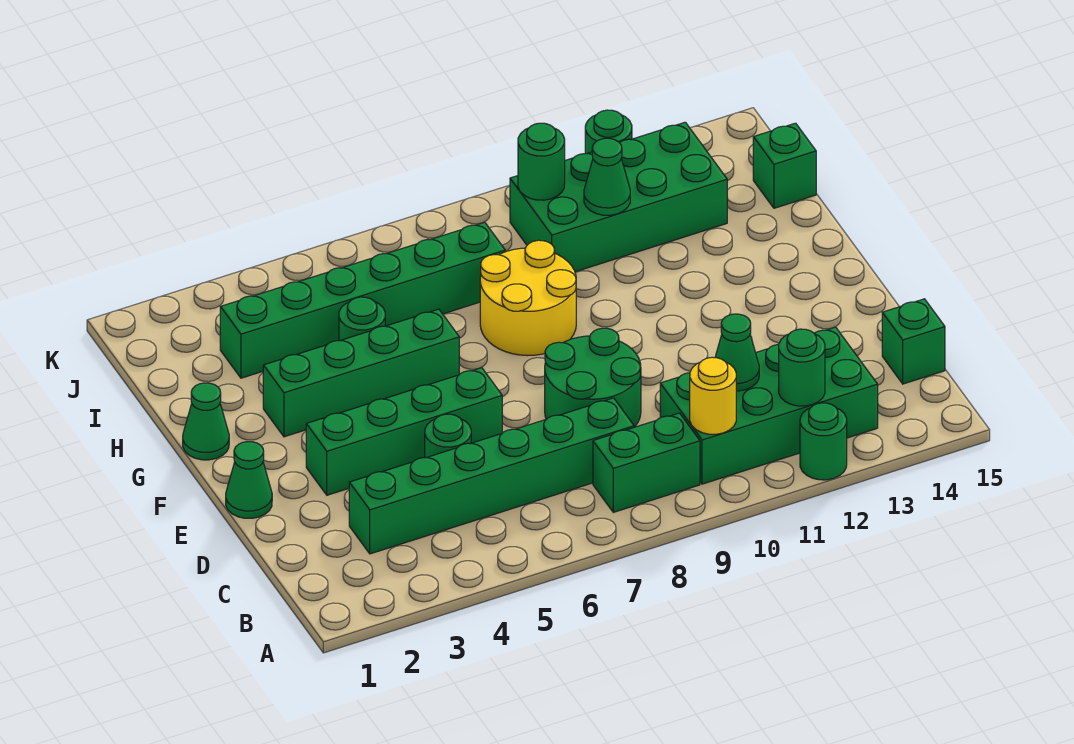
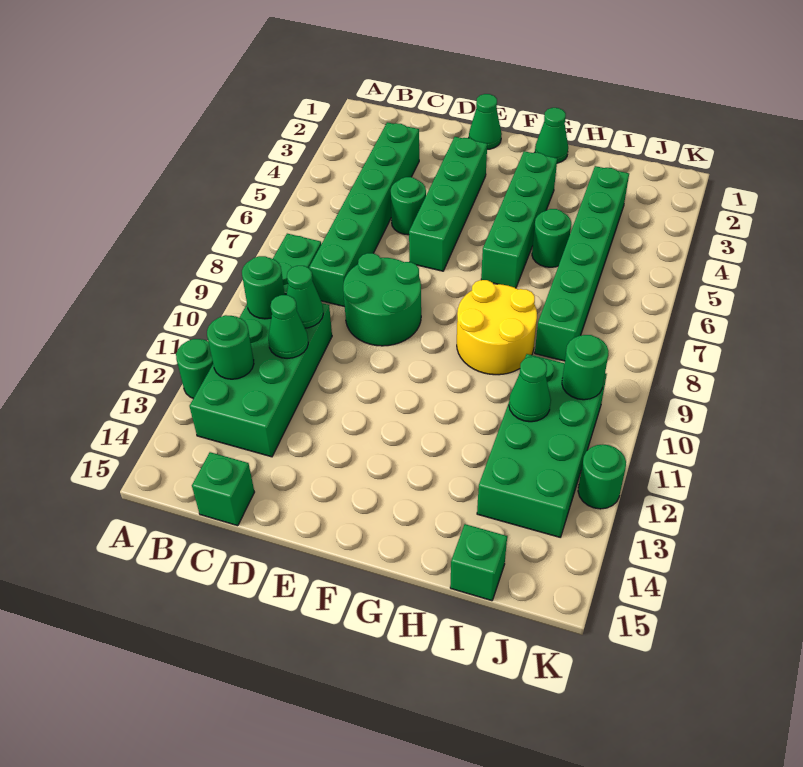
yellow 1x1 round brick [690,357,736,434] -> green 1x1 round brick [242,256,285,319]
none -> green 1x1 cone [286,266,323,328]

